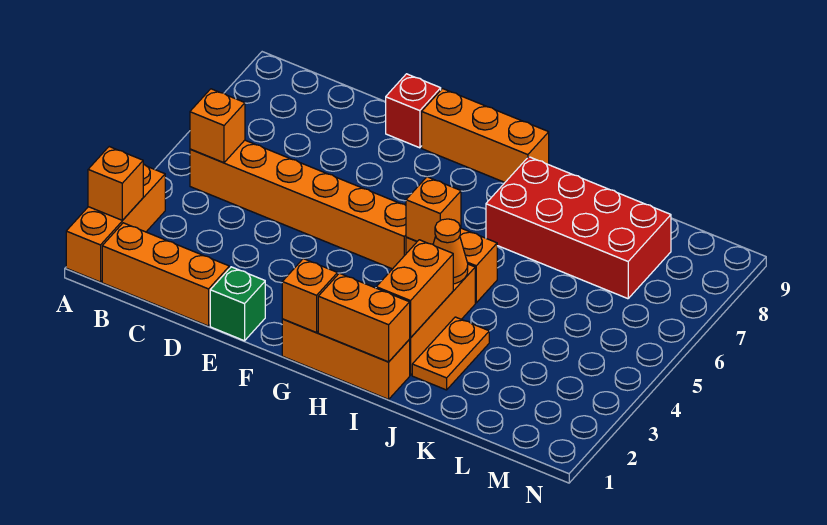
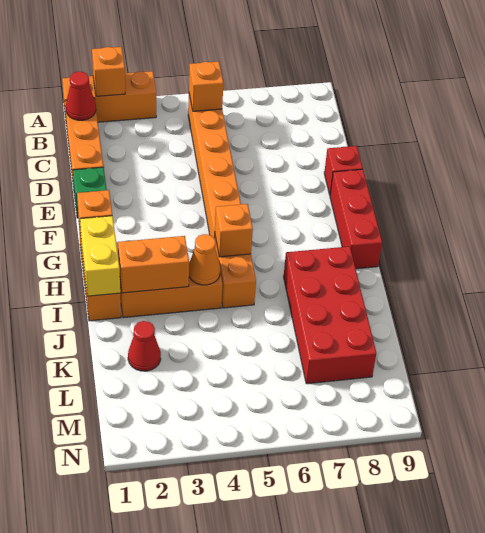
none -> red 1x1 cone [66,71,96,120]
orange 1x3 brick [422,89,549,182] -> red 1x3 brick [330,169,382,269]
orange 1x2 brick [318,273,410,362] -> yellow 1x2 brick [80,216,120,296]
orange 1x2 plate [412,317,489,390] -> none
none -> red 1x1 cone [128,321,161,371]

